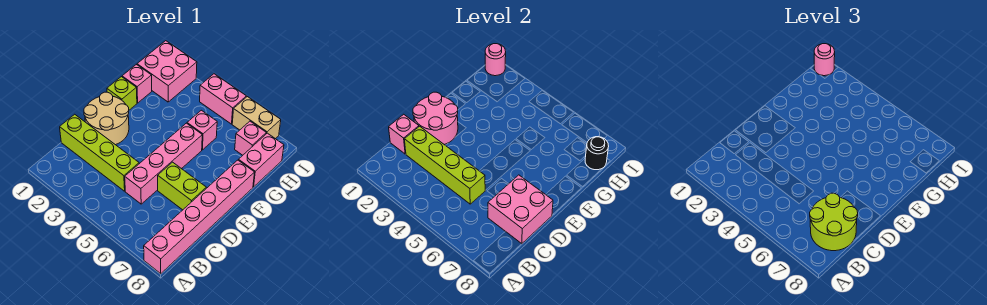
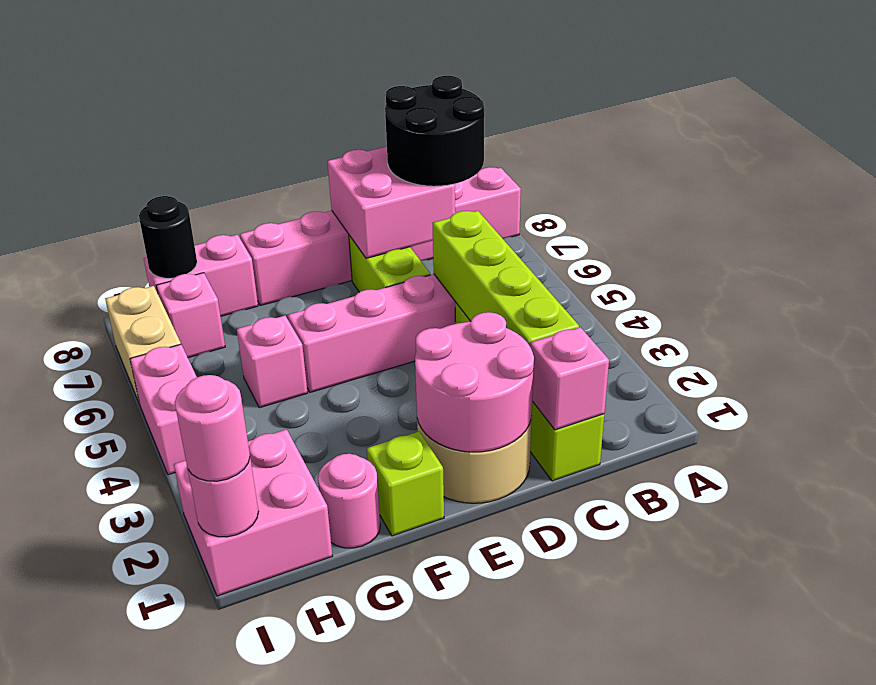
lime 2x2 round brick [810,193,858,251] -> black 2x2 round brick [385,76,484,186]
pink 1x1 brick [122,65,152,103] -> pink 1x1 round brick [318,454,380,548]

